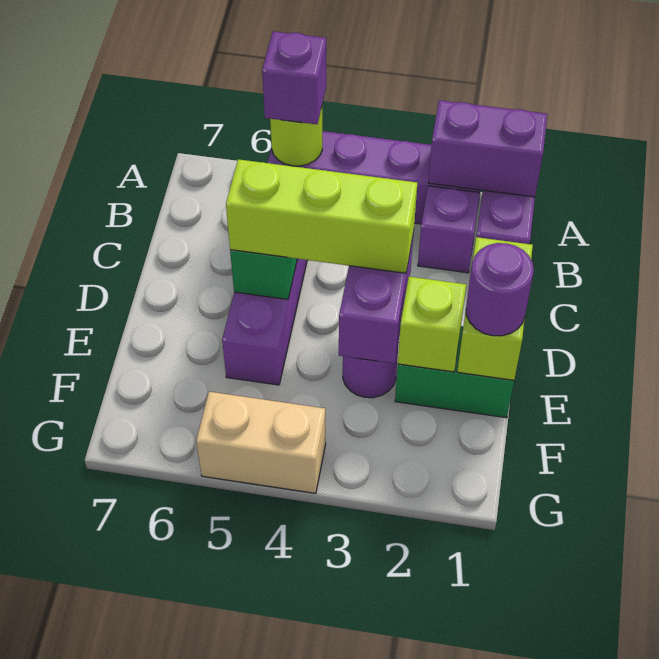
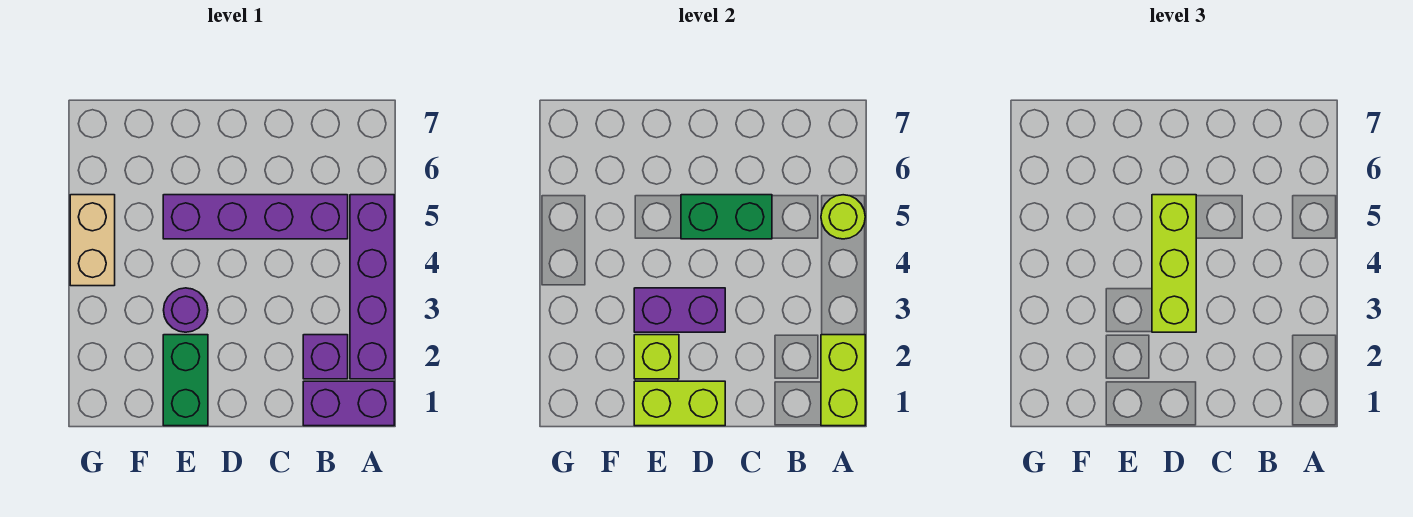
purple 1x2 brick [428,100,547,197] -> lime 1x2 brick [821,335,865,426]
purple 1x1 brick [262,31,326,124] -> none
purple 1x1 round brick [466,243,534,336] -> none

